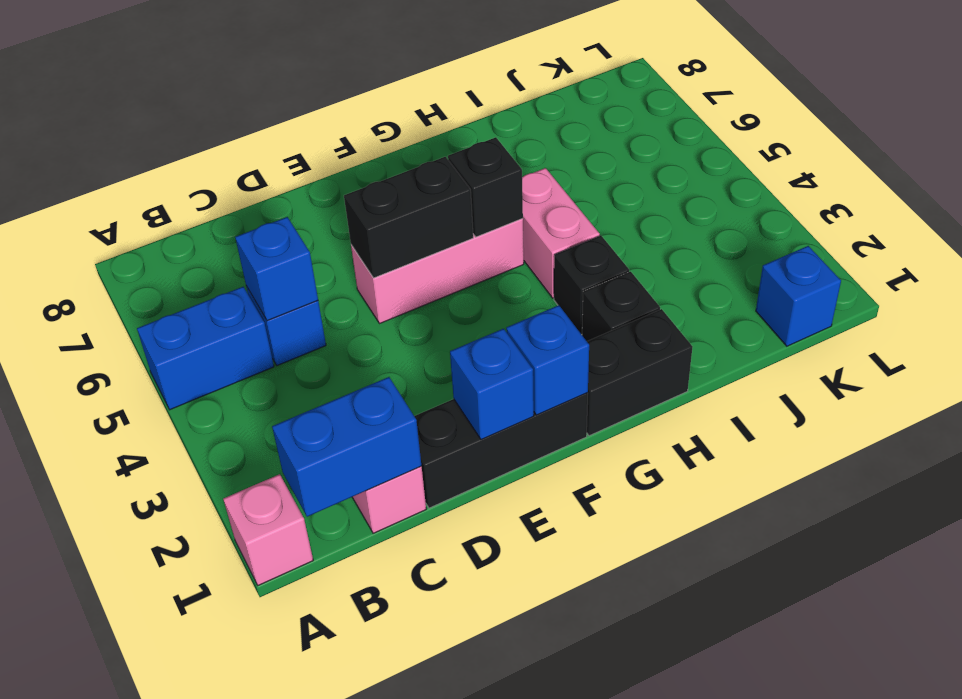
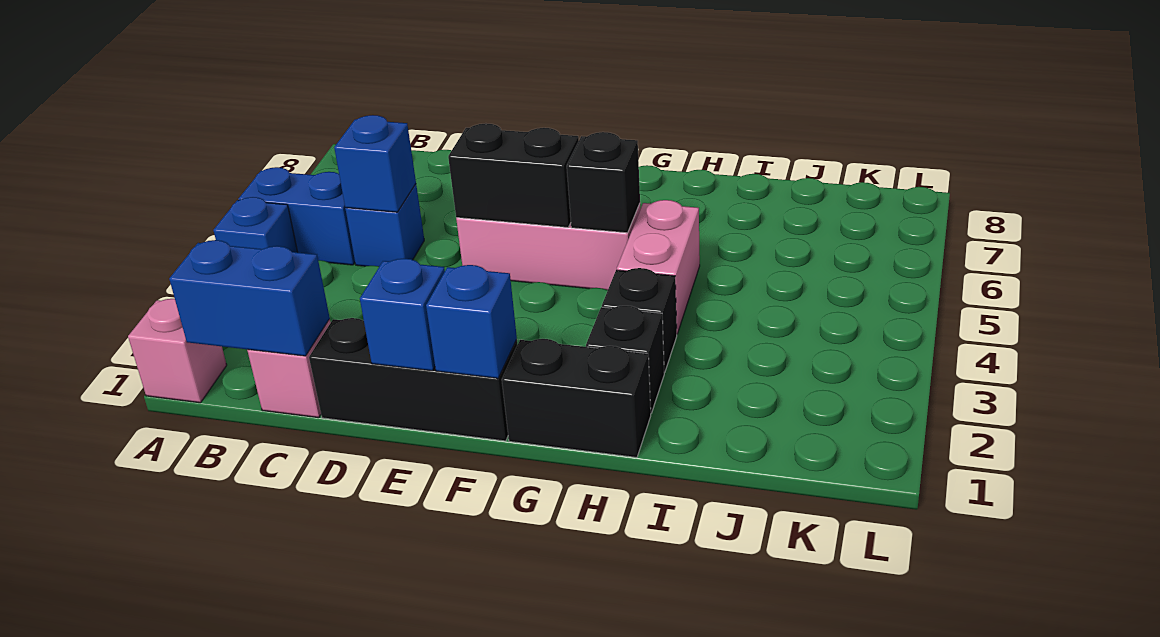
blue 1x1 brick [756,246,841,346] -> blue 1x1 brick moved to [213,197,297,252]

